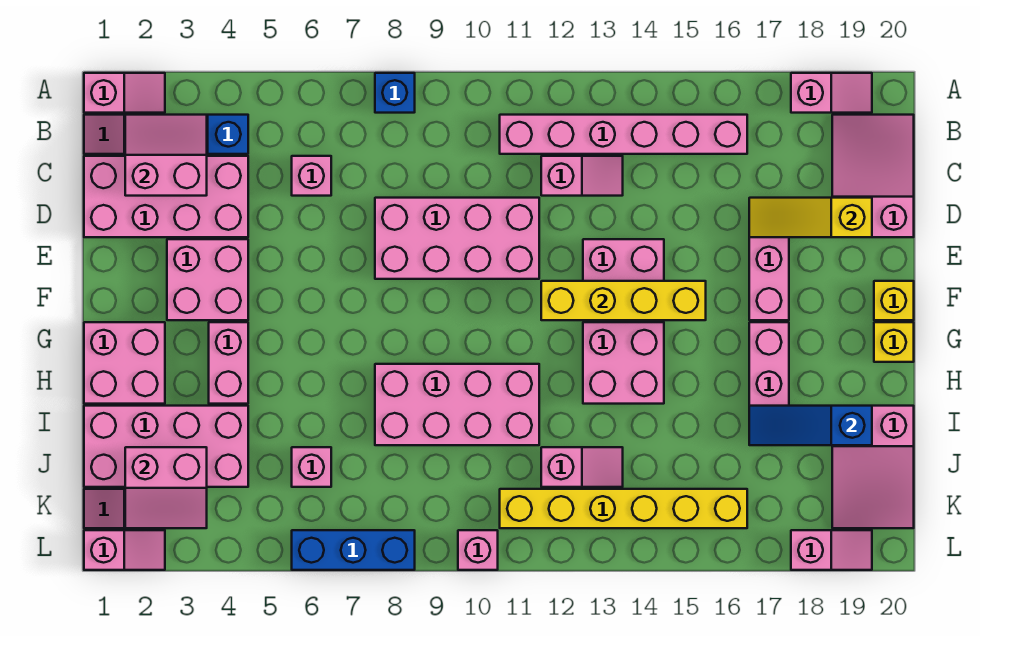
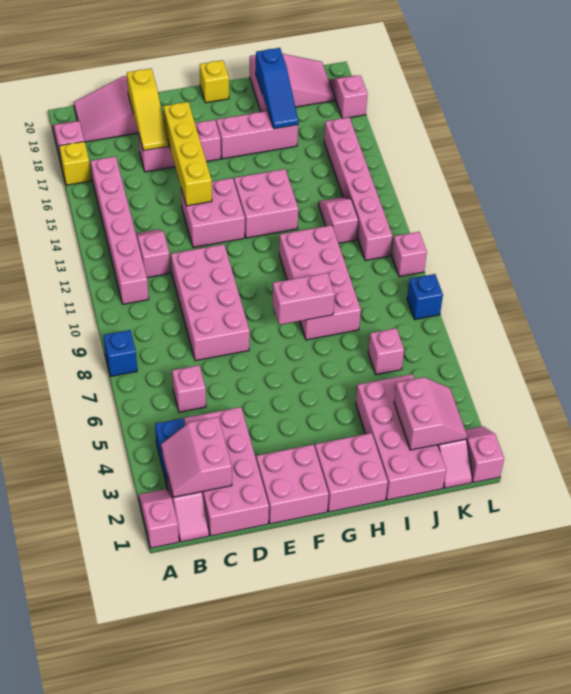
pink 2x2 brick [167,239,248,320] -> pink 2x2 brick moved to [256,444,329,524]
yellow 1x4 brick [541,281,706,320] -> yellow 1x4 brick moved to [164,102,212,206]
yellow 1x1 brick [874,281,914,320] -> yellow 1x1 brick moved to [59,141,91,185]
pink 1x2 brick [209,322,248,404] -> pink 1x2 brick moved to [273,273,335,325]
yellow 1x6 brick [500,489,747,528] -> pink 1x6 brick [324,117,392,260]
blue 1x3 brick [292,530,415,570] -> blue 1x1 brick [407,274,443,320]

